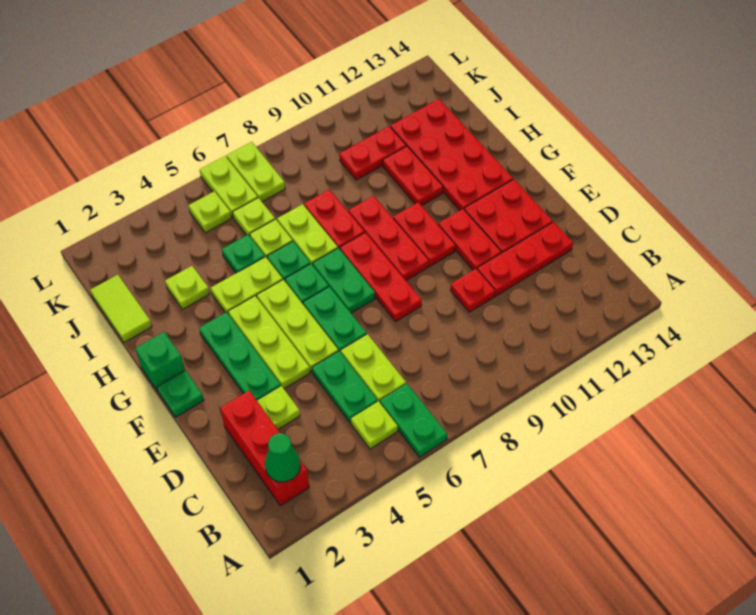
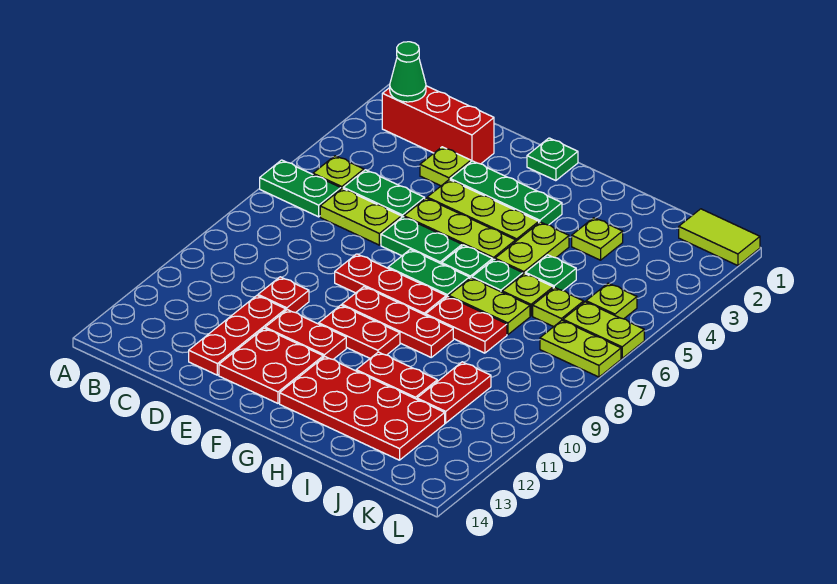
green 1x1 brick [135,332,185,391] -> none
lime 1x2 tile [90,275,152,342] -> lime 1x2 tile moved to [679,209,760,266]

